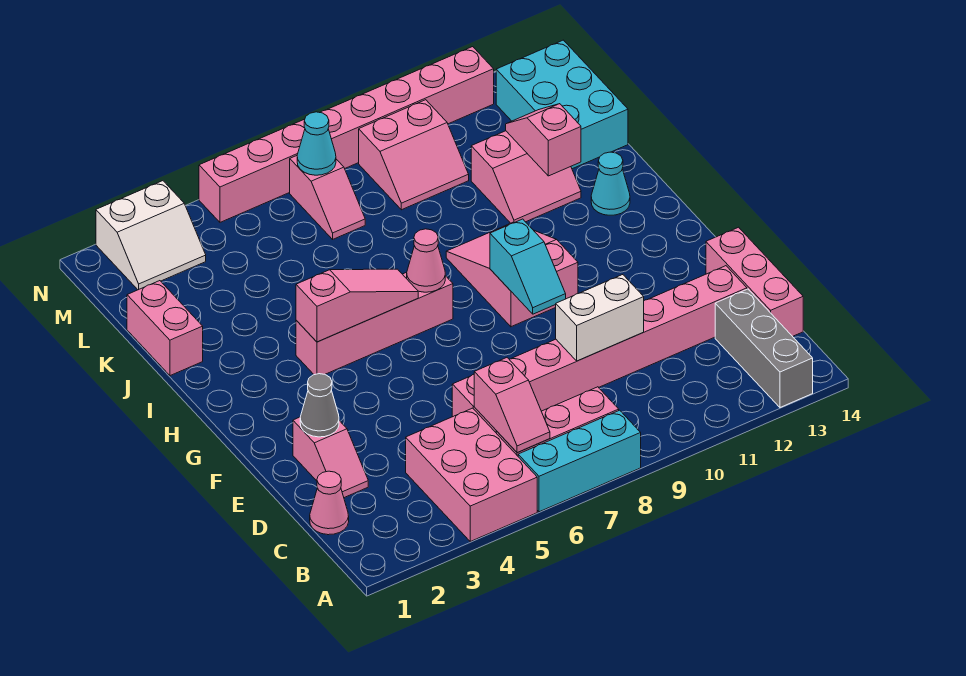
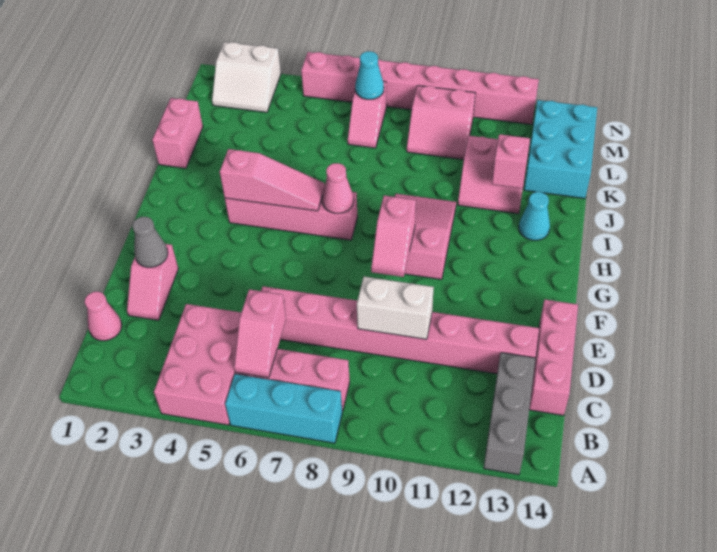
cyan 1x2 slope [490,219,566,314] -> pink 1x2 slope [371,195,416,277]

